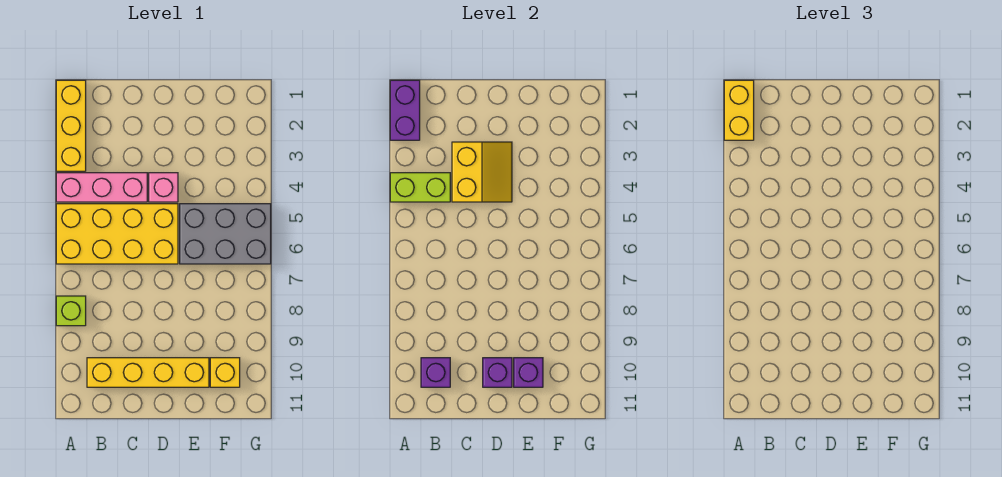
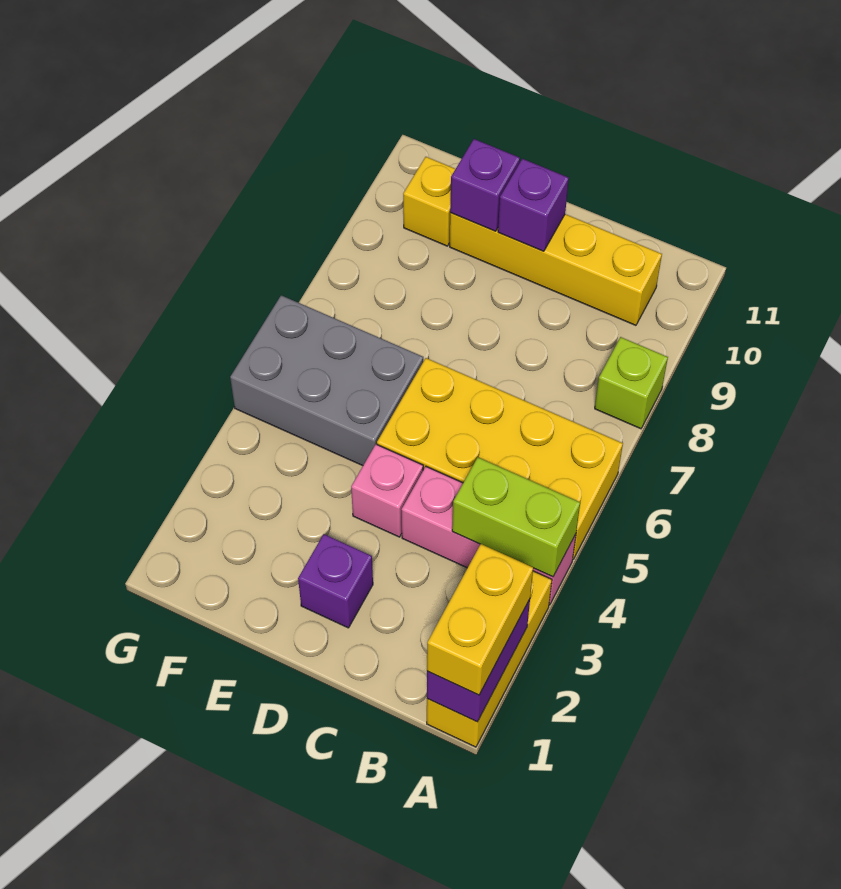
purple 1x1 brick [421,358,450,387] -> purple 1x1 brick moved to [298,534,373,628]
yellow 2x2 slope [452,142,512,202] -> none

